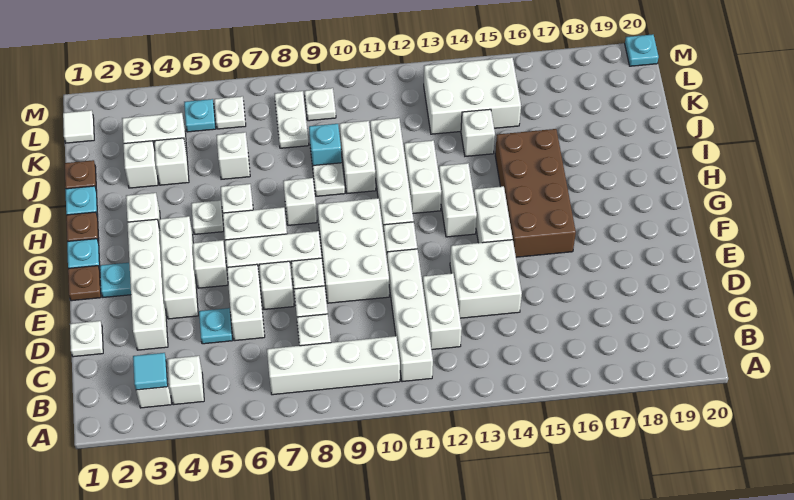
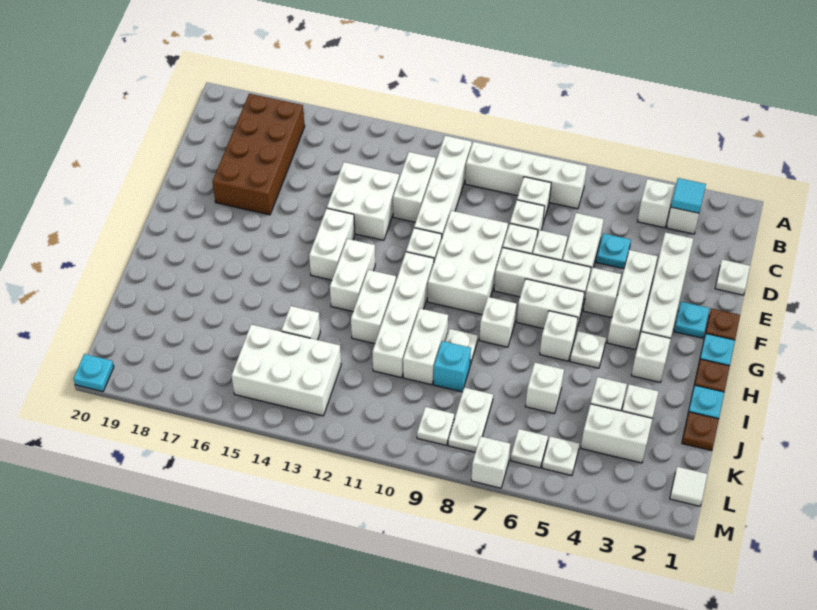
brown 2x4 brick [495,129,576,257] -> brown 2x4 brick moved to [212,94,305,215]
cyan 1x1 plate [184,99,216,132] -> white 1x1 plate [542,436,580,476]
none -> white 1x1 brick [471,436,510,488]

